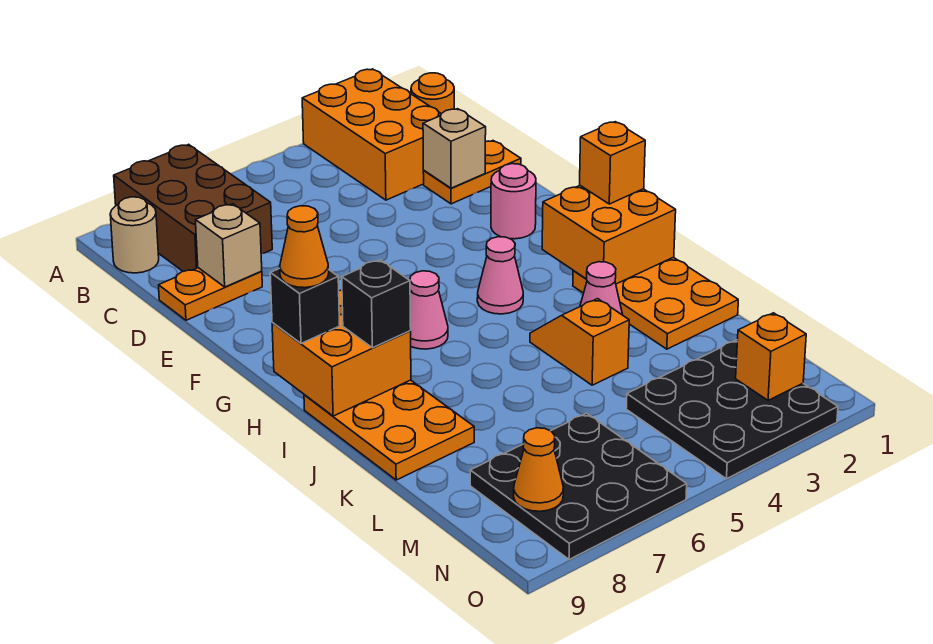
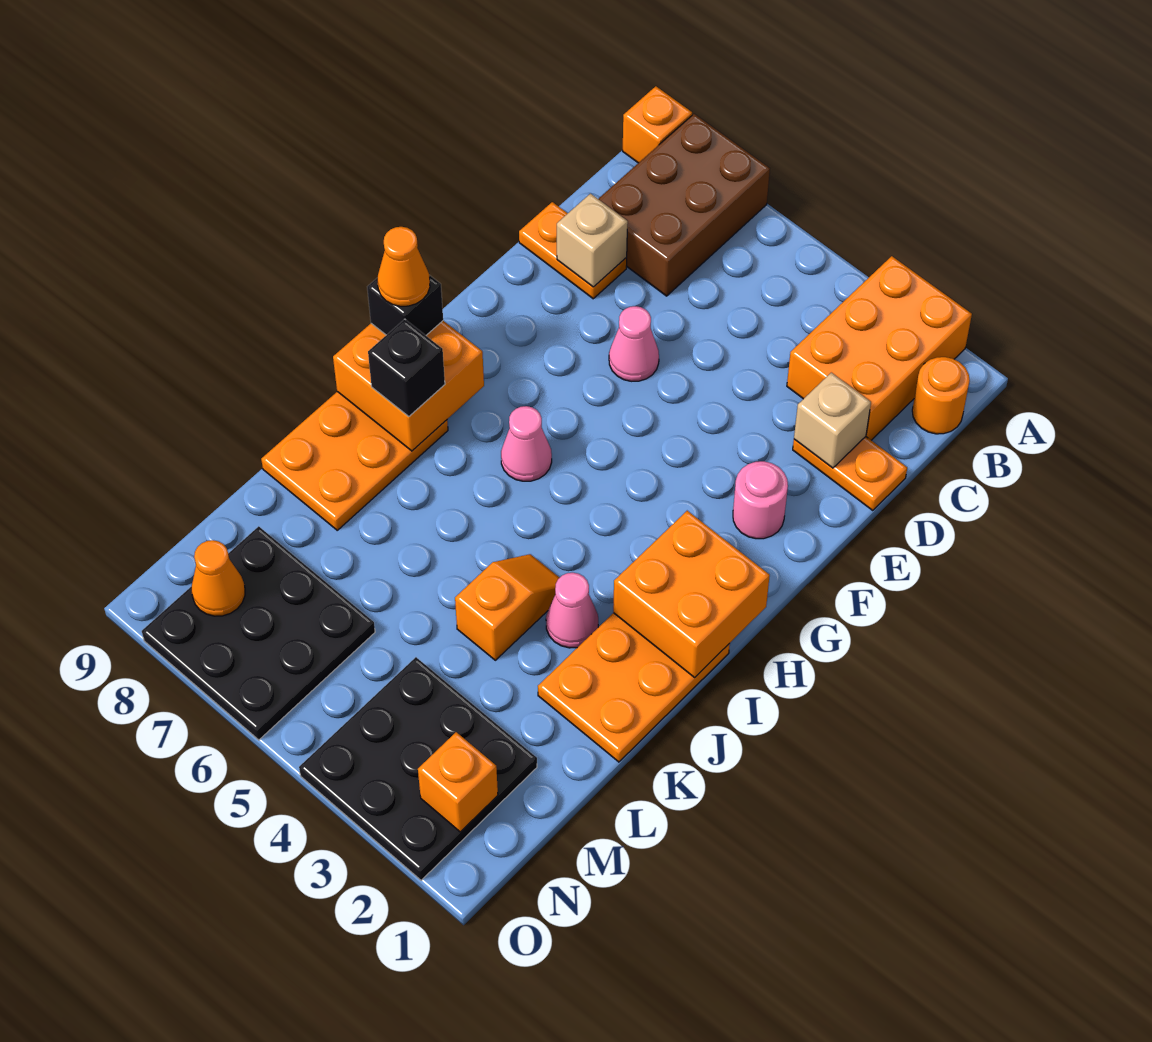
tan 1x1 round brick [110,197,159,273] -> none
orange 1x1 brick [580,122,645,204] -> orange 1x1 brick moved to [623,86,692,163]
pink 1x1 cone [477,237,523,314] -> pink 1x1 cone moved to [609,306,659,381]

